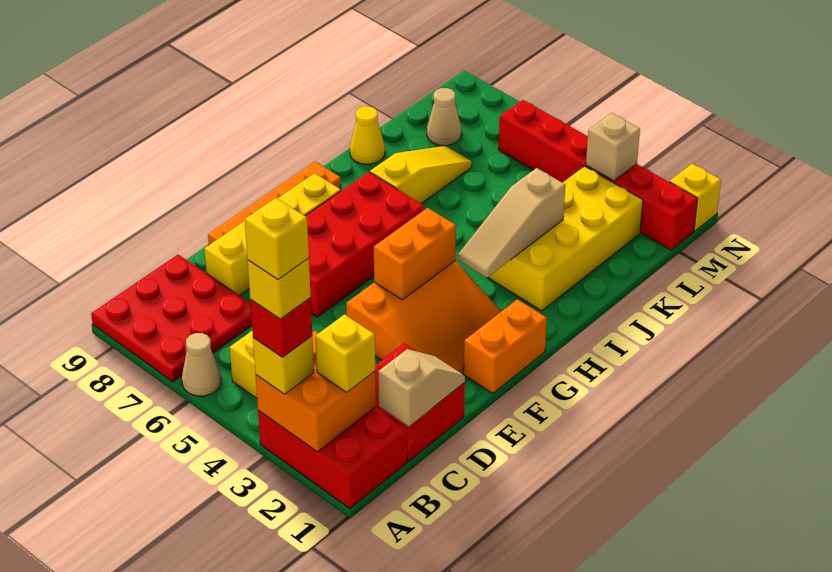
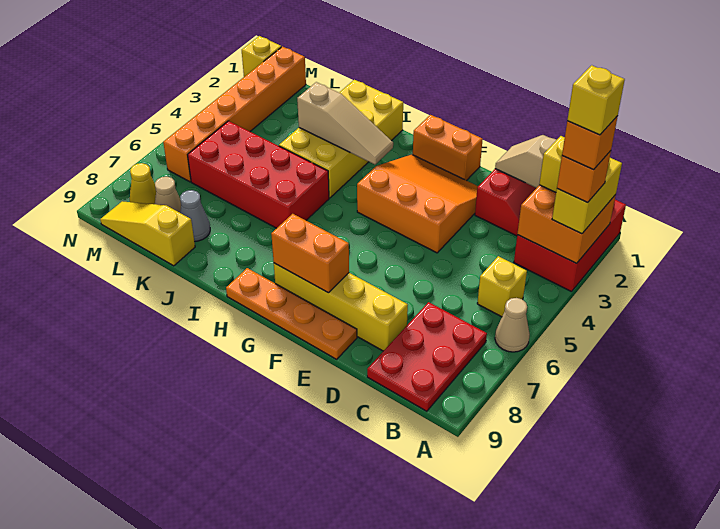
yellow 1x1 brick [253,336,314,394] -> yellow 1x2 brick [552,158,622,234]
red 1x1 brick [250,298,312,357] -> orange 1x1 brick [557,151,611,203]
yellow 1x1 brick [248,258,311,319] -> orange 1x1 brick [562,116,618,170]
red 3x3 plate [91,255,252,382] -> red 2x3 plate [367,302,487,411]
red 2x4 brick [306,172,424,317] -> red 2x4 brick moved to [188,121,329,228]
orange 1x2 brick [374,208,456,300] -> orange 1x2 brick moved to [271,214,349,293]
yellow 2x4 brick [488,166,643,311] -> yellow 2x4 brick turned to [279,80,403,198]
yellow 1x3 slope [370,146,472,203] -> yellow 1x3 slope moved to [100,201,195,266]
yellow 1x1 cone [350,106,385,165] -> yellow 1x1 cone moved to [130,163,156,204]
none -> grey 1x1 cone [180,190,210,242]
red 1x6 brick [499,100,698,250] -> orange 1x6 brick [163,47,306,182]
tan 1x1 brick [586,113,640,181] -> none

